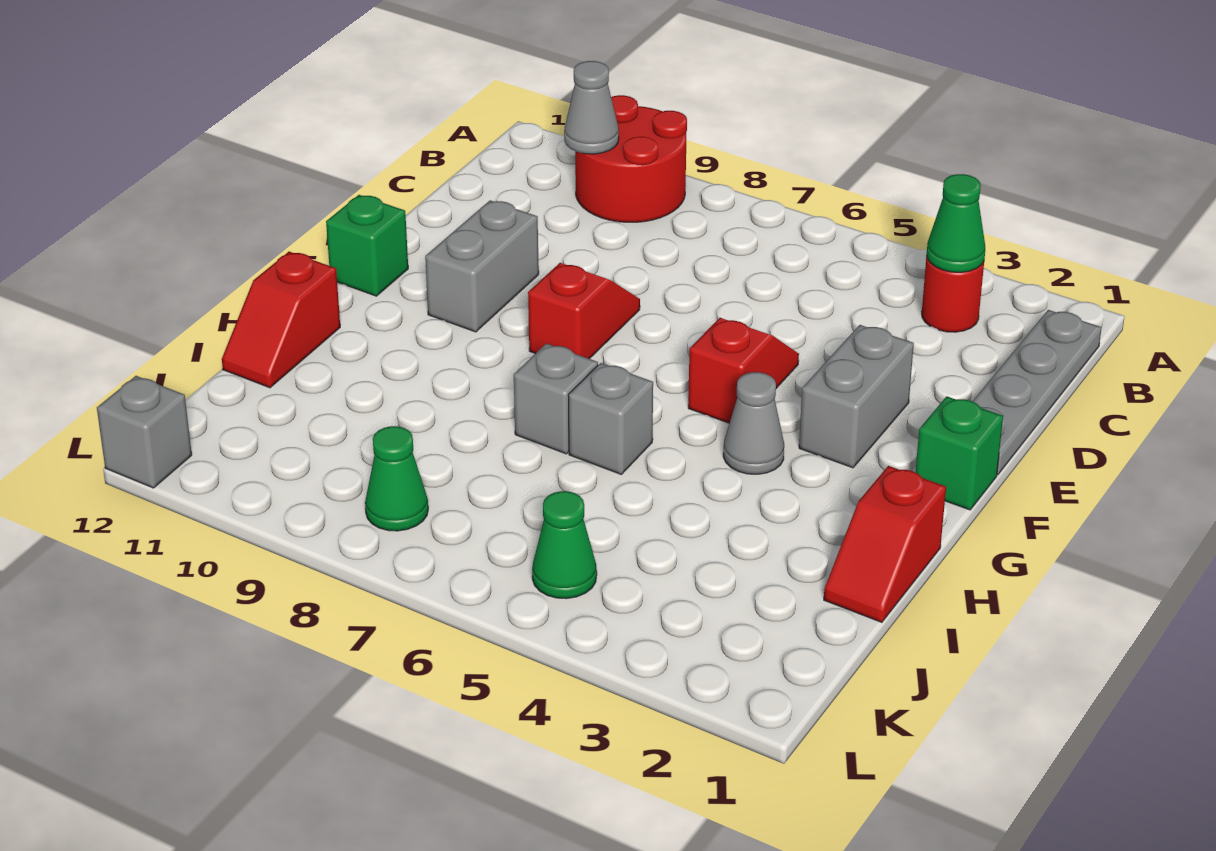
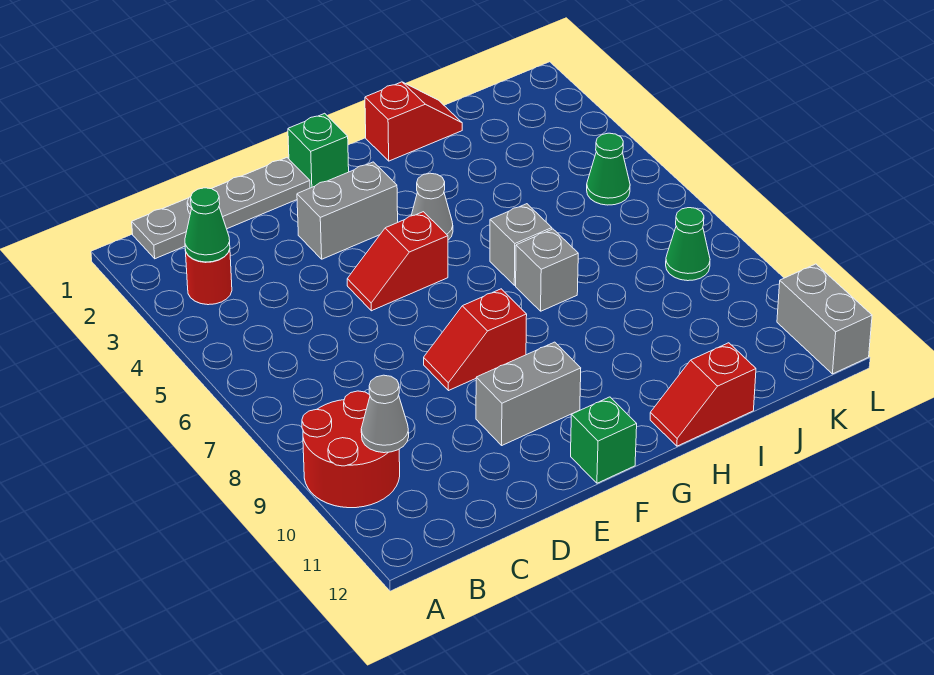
red 1x2 slope [222,252,340,388] -> red 1x2 slope turned to [650,343,756,446]
grey 1x1 brick [97,376,192,488] -> grey 1x2 brick [777,264,872,374]

